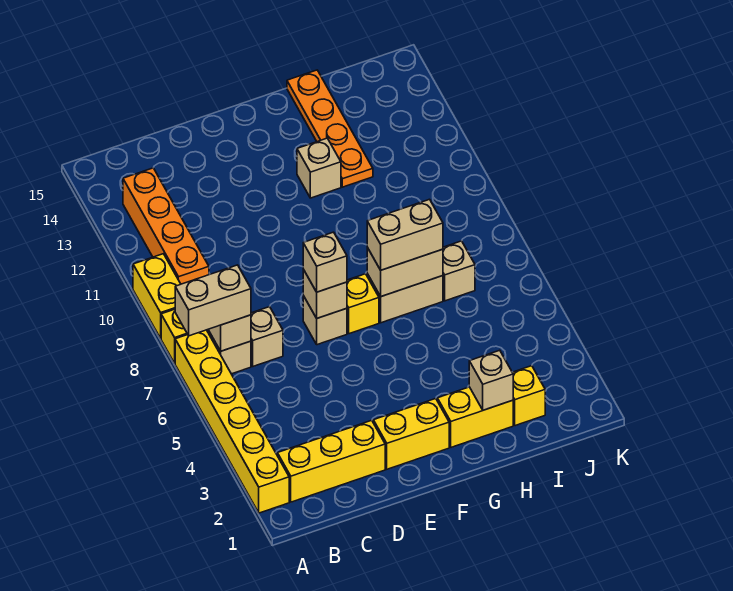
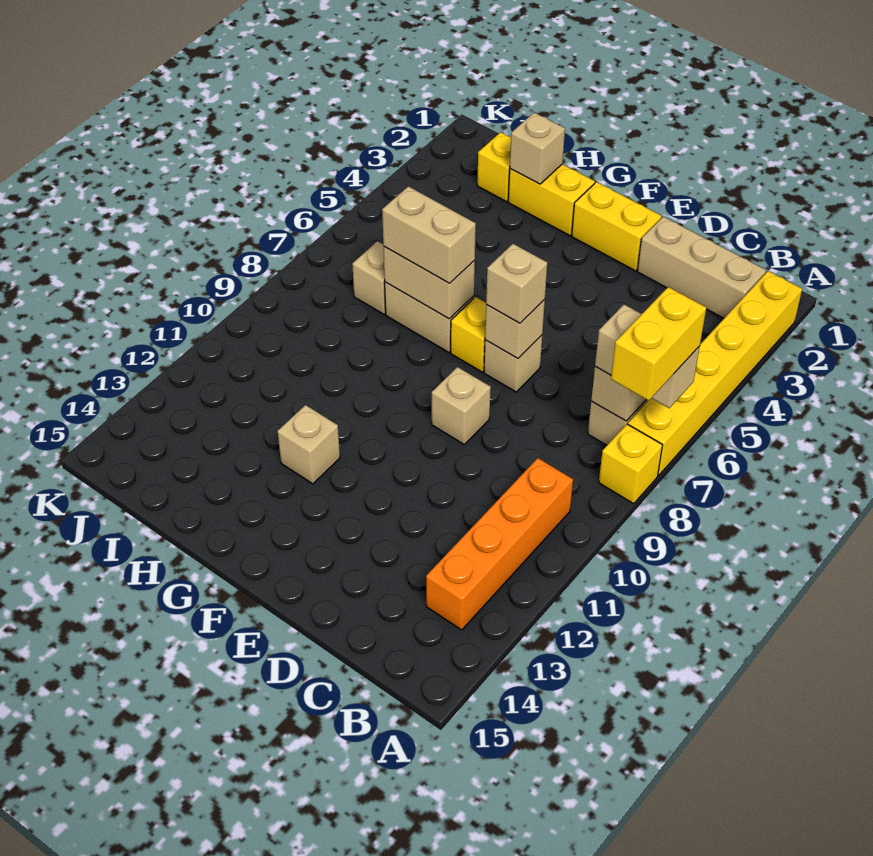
yellow 1x2 brick [133,254,181,338] -> yellow 1x2 brick moved to [611,287,706,401]
yellow 1x3 brick [277,420,385,502] -> tan 1x3 brick [637,217,766,318]
tan 1x1 brick [251,307,283,366] -> tan 1x1 brick moved to [432,367,491,444]
orange 1x4 plate [287,70,373,187] -> none

